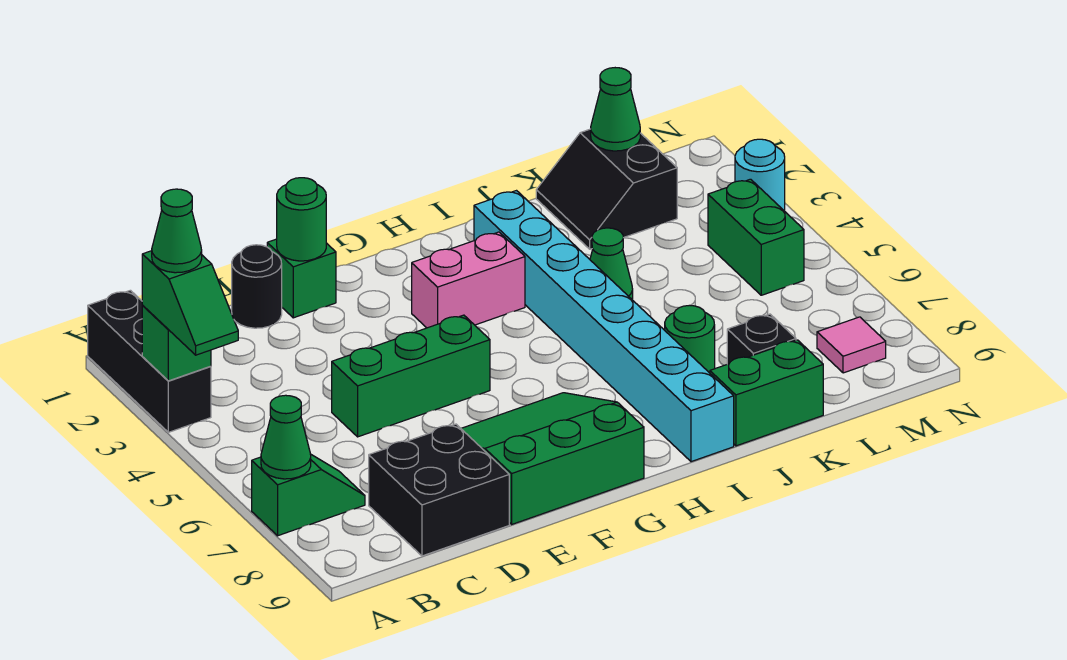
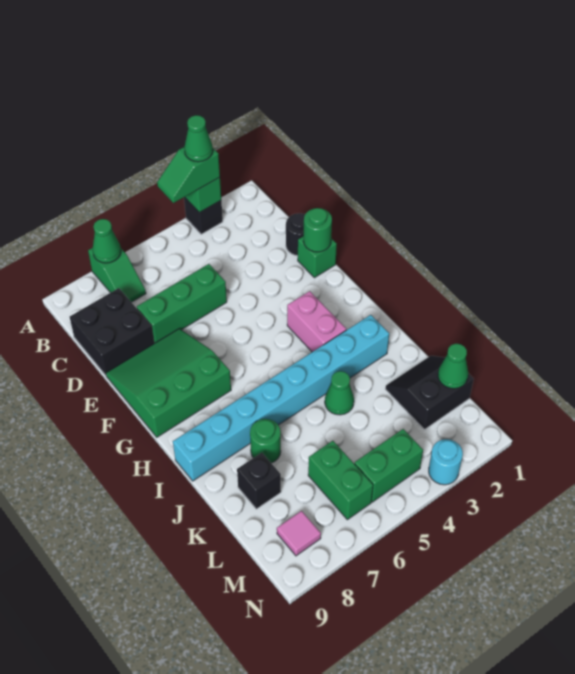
black 1x3 brick [88,290,211,432] -> black 1x1 brick [184,197,223,234]
green 1x3 brick [332,315,490,437] -> green 1x3 brick turned to [137,264,227,343]
green 3x3 slope [461,393,644,524] -> green 3x3 slope turned to [106,329,231,437]
green 1x2 brick [710,340,823,446] -> green 1x2 brick moved to [308,441,373,520]

